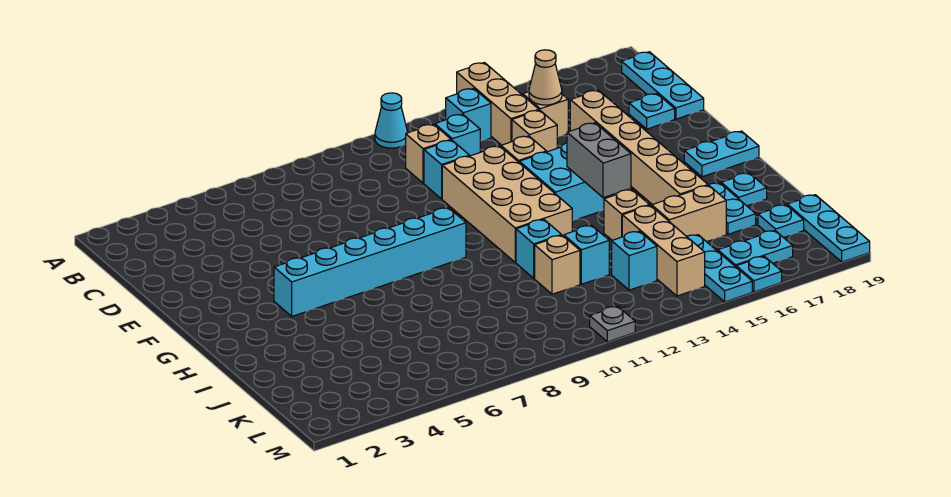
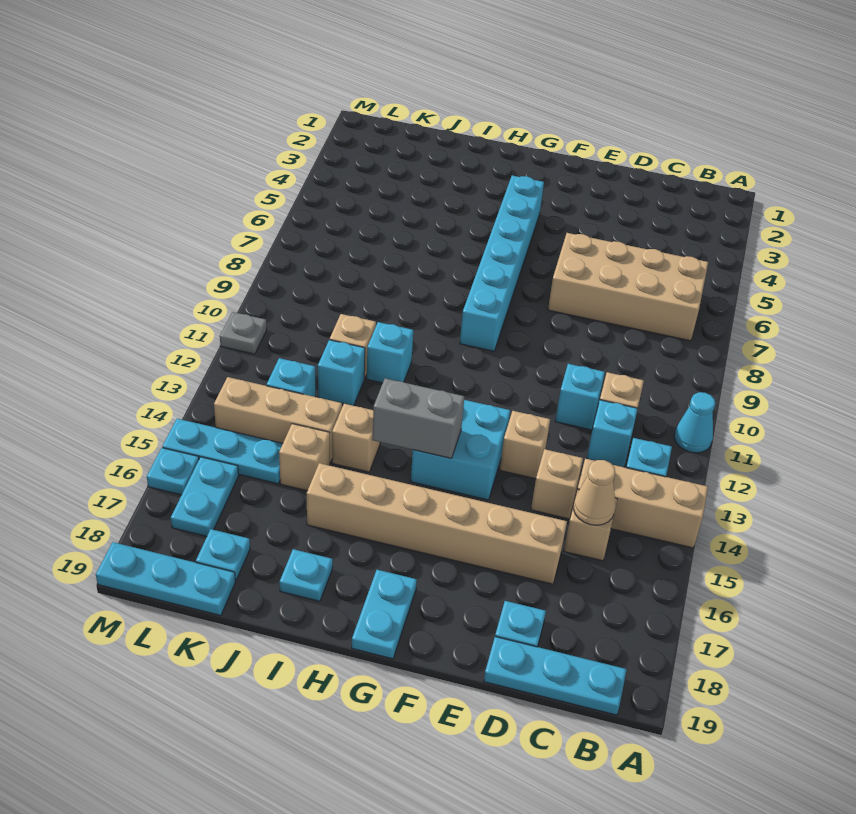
tan 2x4 brick [442,146,572,262] -> tan 2x4 brick moved to [548,233,708,341]
cyan 1x2 plate [708,183,756,234] -> none
tan 1x2 brick [652,185,726,242] -> tan 1x1 brick [279,424,330,491]

